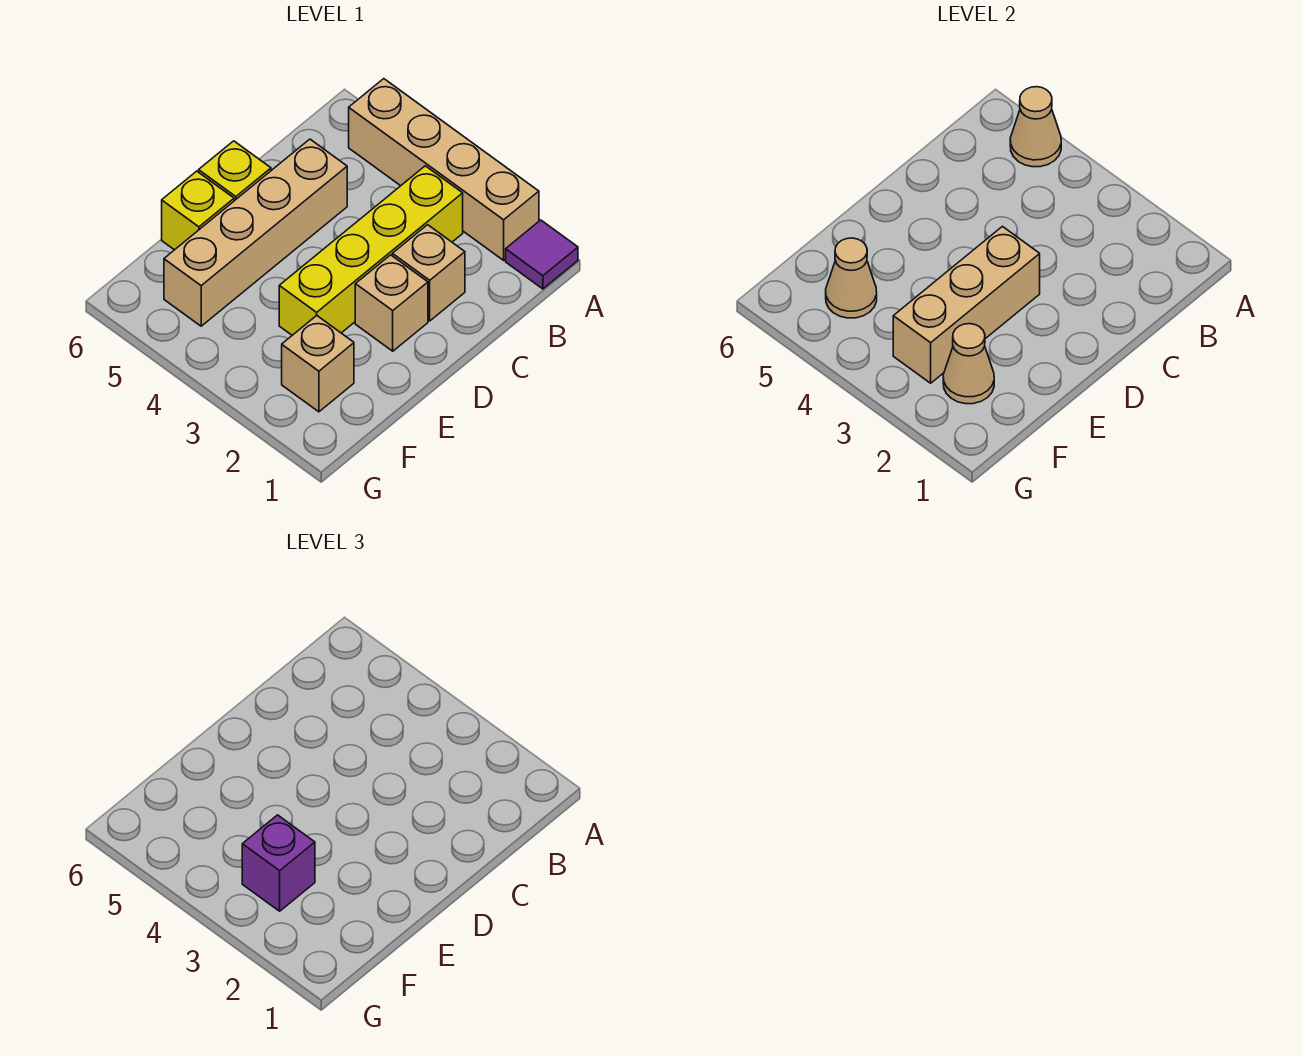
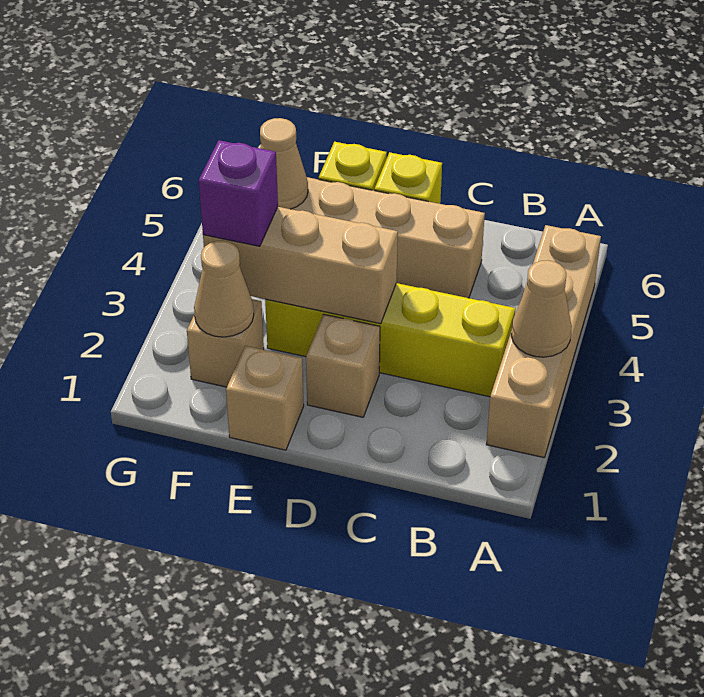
purple 1x1 tile [506,220,578,289] -> none
tan 1x1 cone [1010,87,1061,167] -> tan 1x1 cone moved to [511,260,572,357]
tan 1x1 brick [392,225,465,321] -> tan 1x1 brick moved to [226,346,304,450]

